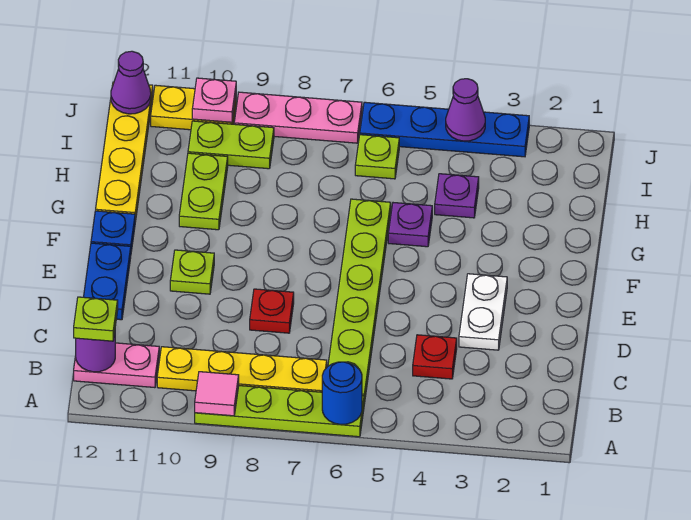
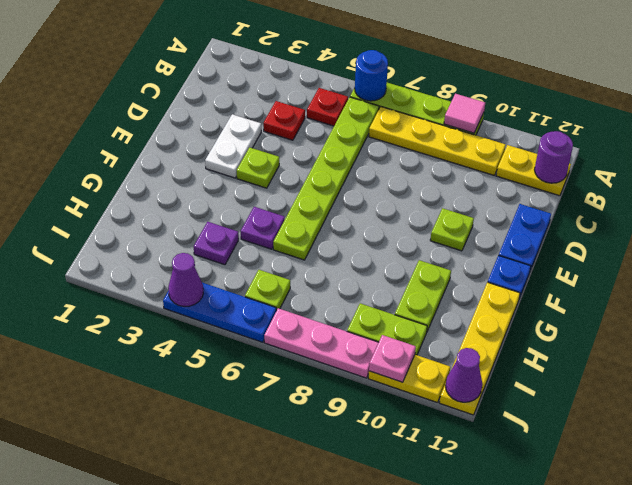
pink 1x2 plate [74,343,159,388] -> yellow 1x2 plate [496,145,571,196]
lime 1x1 plate [74,297,118,341] -> lime 1x1 plate moved to [237,148,279,188]
red 1x1 plate [250,289,294,333] -> red 1x1 plate moved to [307,88,348,126]
blue 1x4 plate [360,102,529,157] -> blue 1x3 plate [163,282,276,342]

